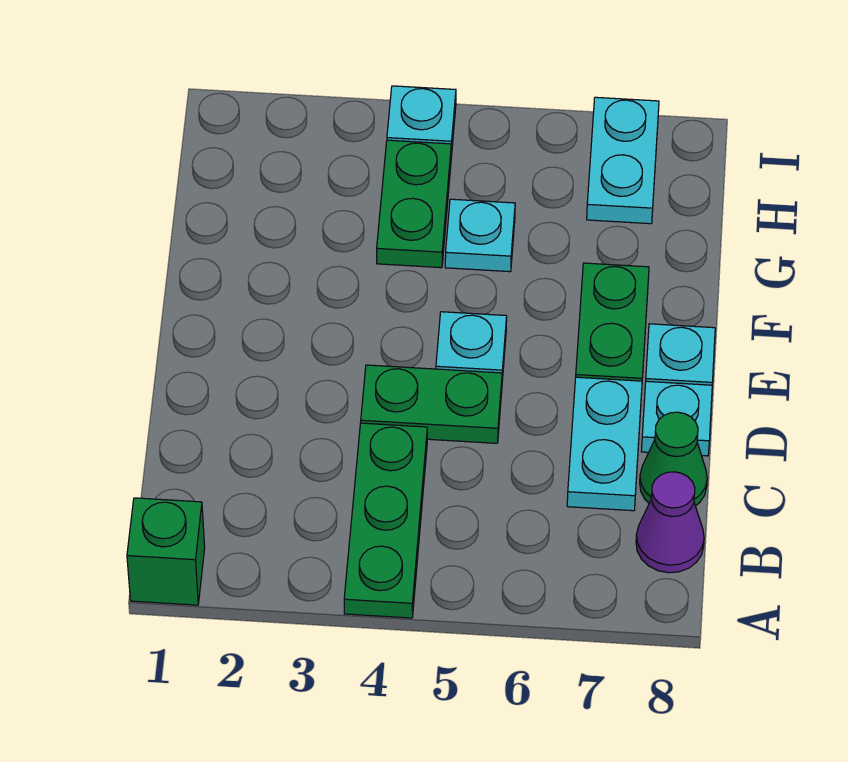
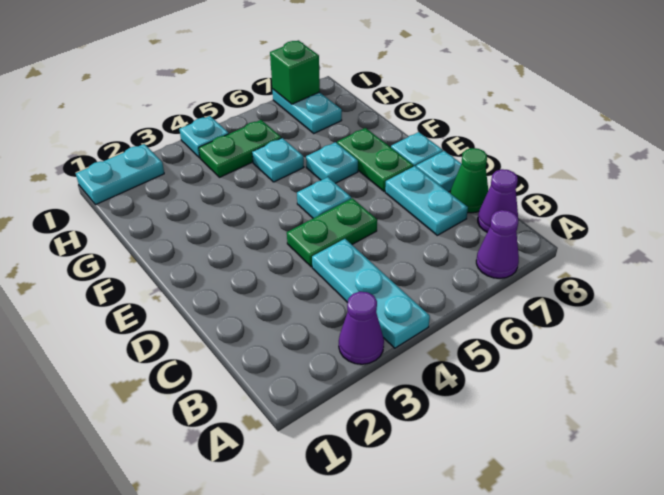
green 1x1 brick [127,498,205,605] -> green 1x1 brick moved to [270,40,320,104]
none -> purple 1x1 cone [339,292,384,364]
green 1x3 plate [344,423,427,618] -> cyan 1x3 plate [312,239,430,348]
none -> purple 1x1 cone [476,210,519,278]
none -> cyan 1x1 plate [306,142,358,183]
green 1x2 plate [377,140,451,268] -> green 1x2 plate turned to [199,120,281,177]
none -> cyan 1x2 plate [76,144,164,205]

